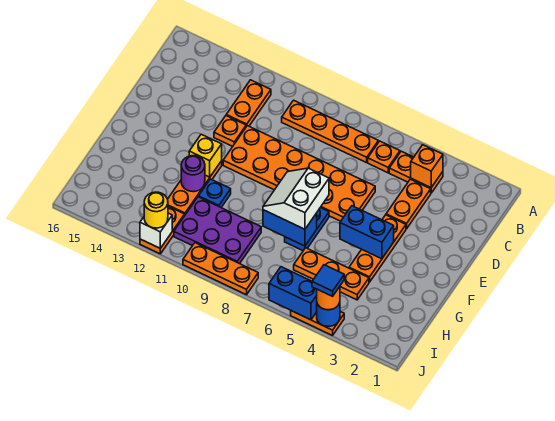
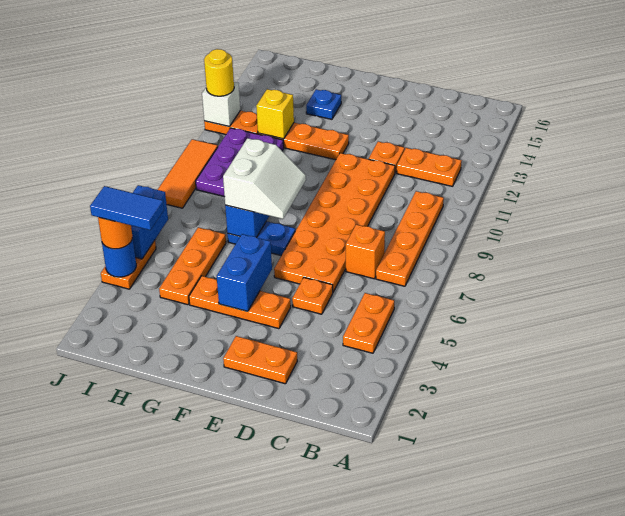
orange 1x1 brick [411,145,443,188] -> orange 1x1 brick moved to [346,224,385,279]
orange 1x1 plate [368,141,400,173] -> orange 1x1 plate moved to [292,278,333,314]
orange 1x2 plate [386,179,431,229] -> orange 1x2 plate moved to [223,336,297,384]
white 2x2 slope [263,168,329,229] -> white 2x2 slope turned to [223,138,306,219]
yellow 1x1 brick [189,134,222,177] -> yellow 1x1 brick moved to [256,89,294,139]
blue 1x1 plate [199,179,231,207] -> blue 1x1 plate moved to [306,89,341,119]
purple 1x1 round brick [181,156,205,192] -> none
blue 1x1 tile [312,265,344,296] -> blue 1x2 tile [90,186,164,230]
orange 1x3 plate [183,243,258,295] -> orange 1x3 tile [158,139,218,208]

